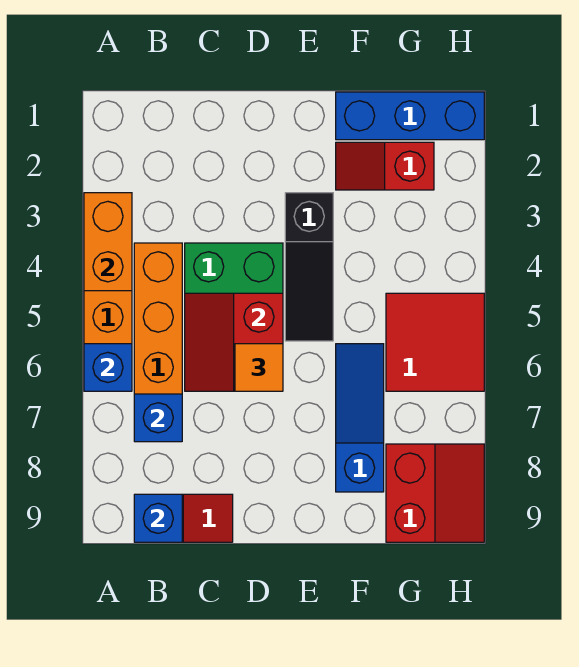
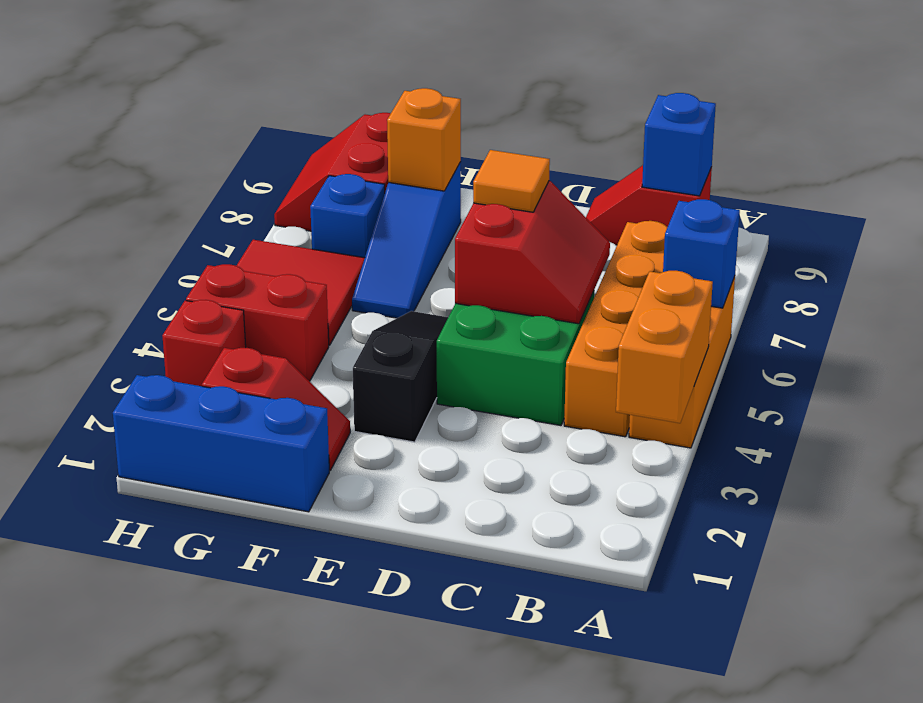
blue 1x1 brick [134,394,182,442] -> blue 1x1 brick moved to [310,174,385,258]
none -> orange 1x1 brick [387,88,461,191]
none -> red 1x2 brick [186,264,329,381]
none -> red 1x1 brick [162,300,246,386]

